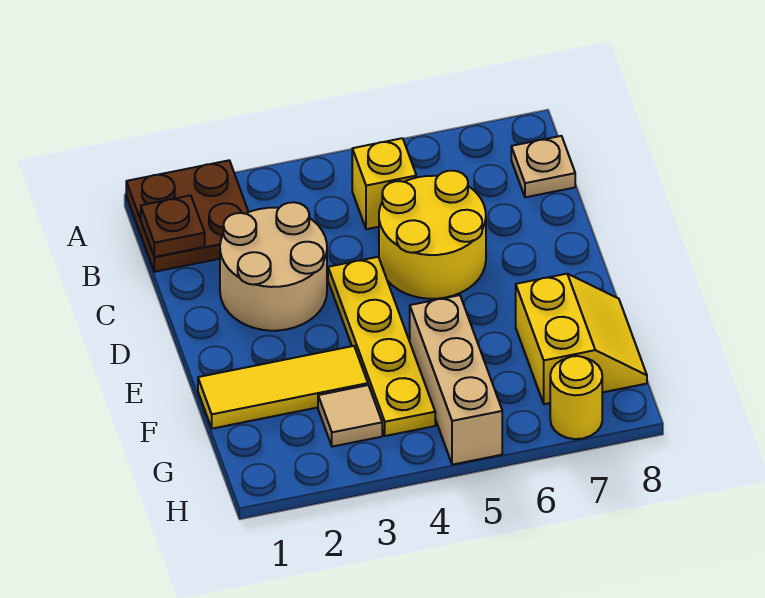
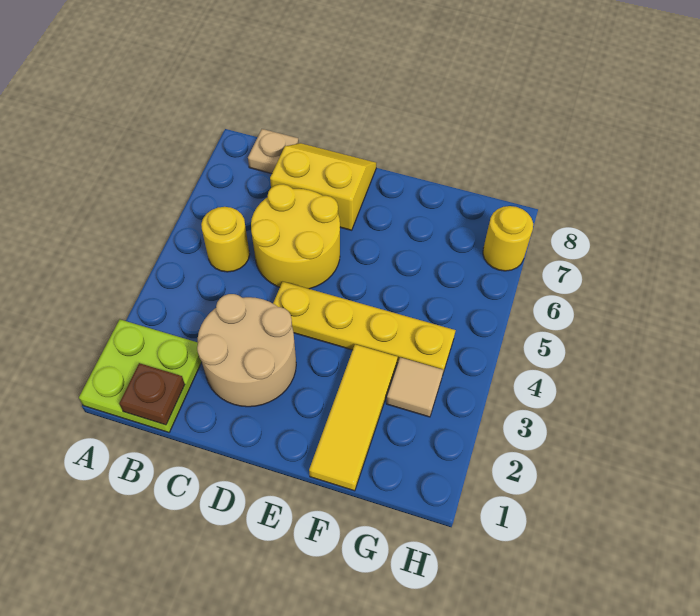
brown 2x2 plate [126,160,248,272] -> lime 2x2 plate [79,320,202,432]
yellow 1x1 brick [352,138,416,229] -> yellow 1x1 round brick [201,207,250,272]
tan 1x3 brick [410,295,502,465] -> none
yellow 2x2 slope [516,274,647,404] -> yellow 2x2 slope moved to [270,143,376,230]

